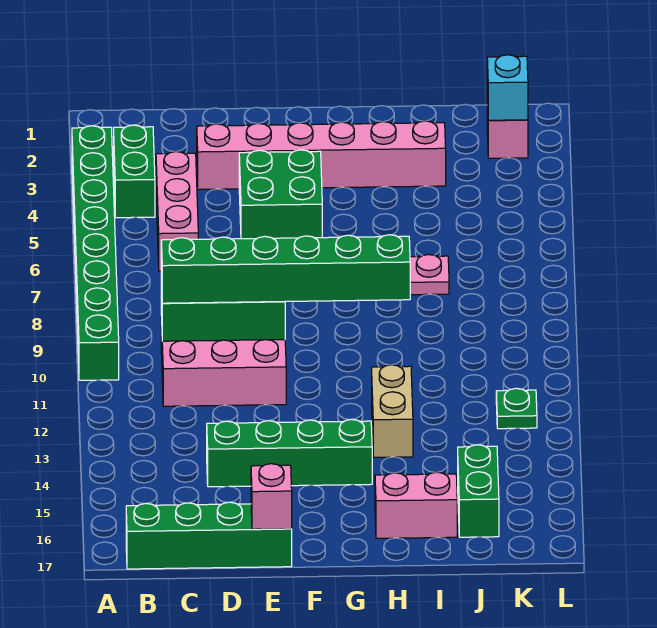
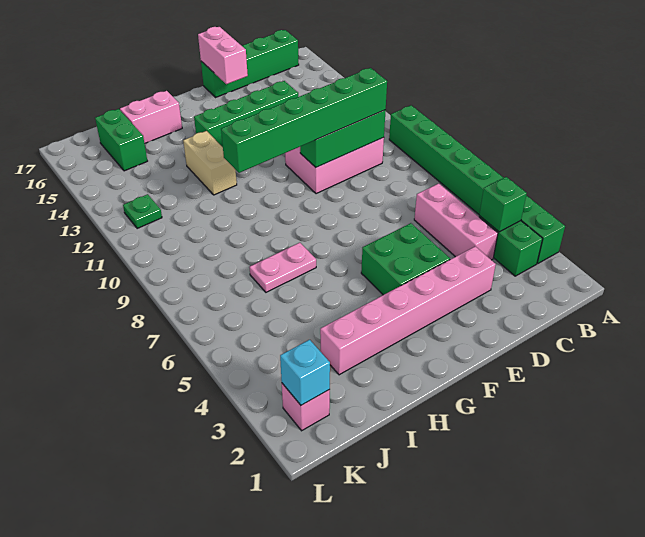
none -> green 1x1 brick [479,177,527,232]
pink 1x1 brick [251,464,292,529] -> pink 1x2 brick [198,27,248,84]

